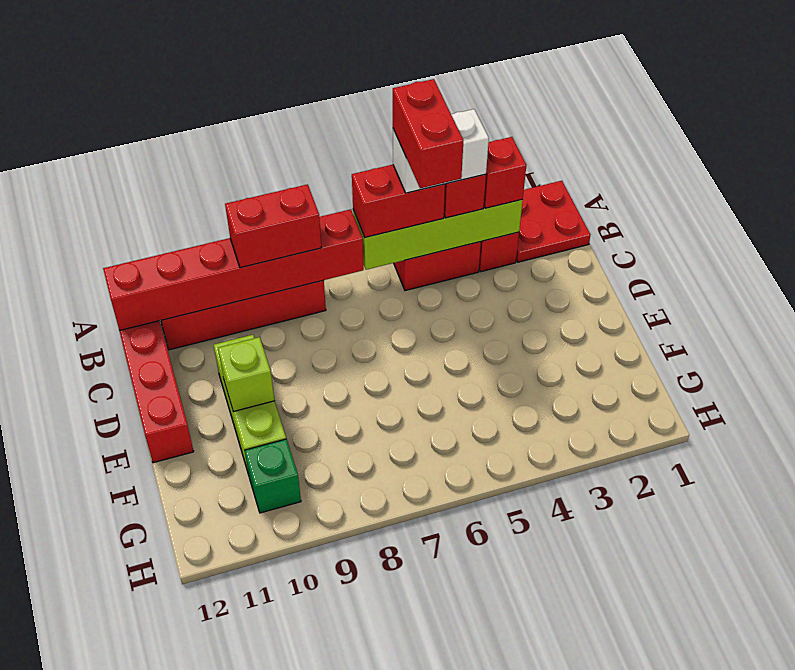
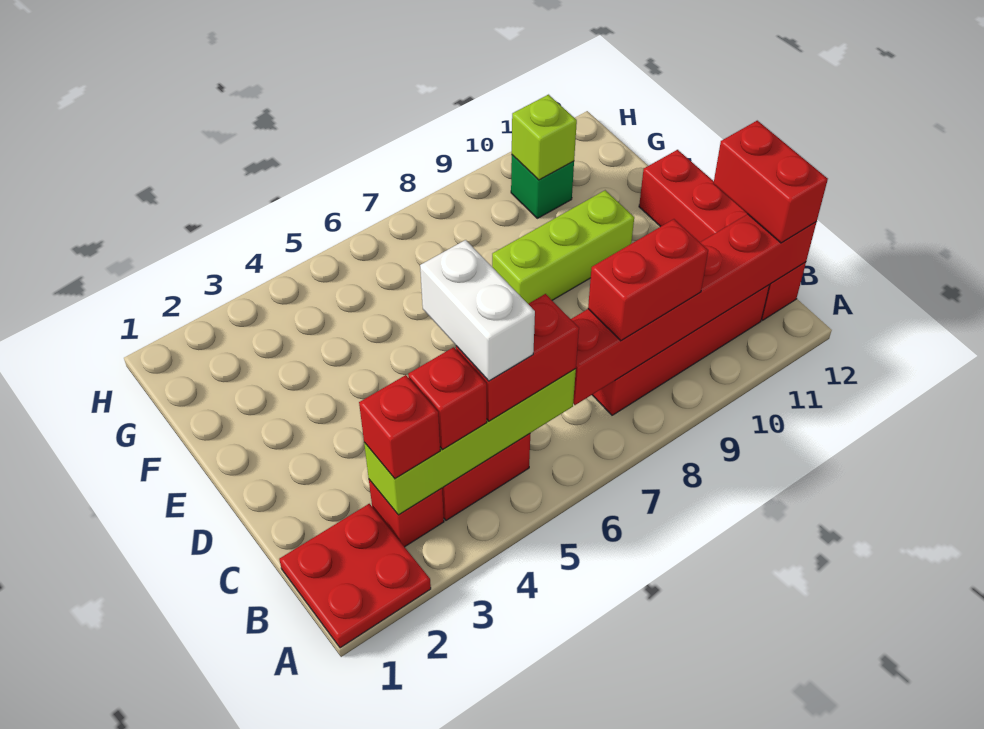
white 1x2 brick [393,109,489,193] -> white 1x2 brick turned to [420,240,535,381]
red 1x2 brick [393,79,463,188] -> red 1x2 brick moved to [713,121,828,243]
lime 1x3 brick [214,335,286,475] -> lime 1x3 brick turned to [492,190,634,304]
lime 1x1 brick [218,337,274,412] -> lime 1x1 brick moved to [512,95,577,180]

